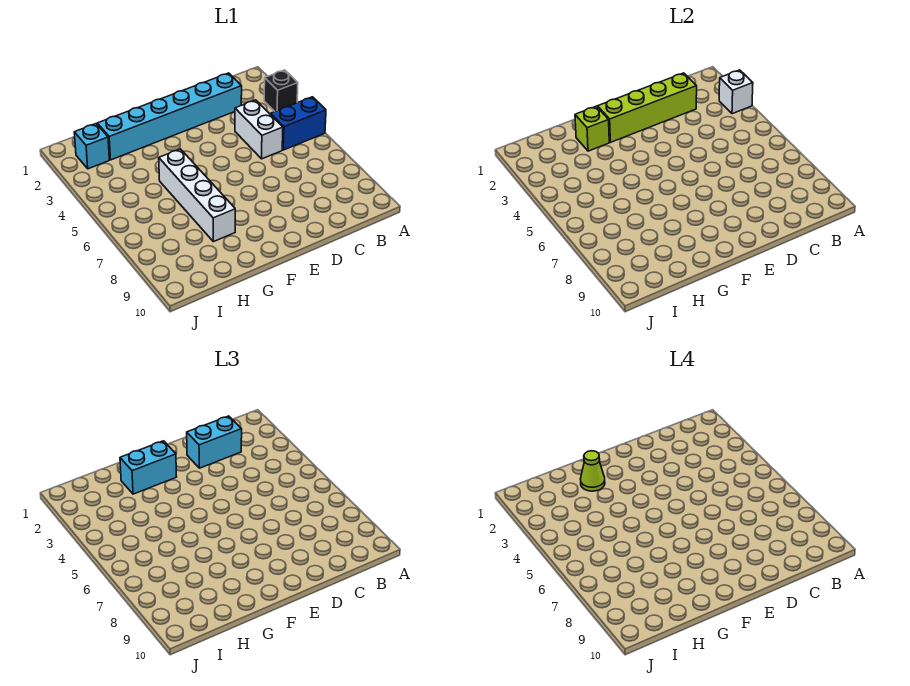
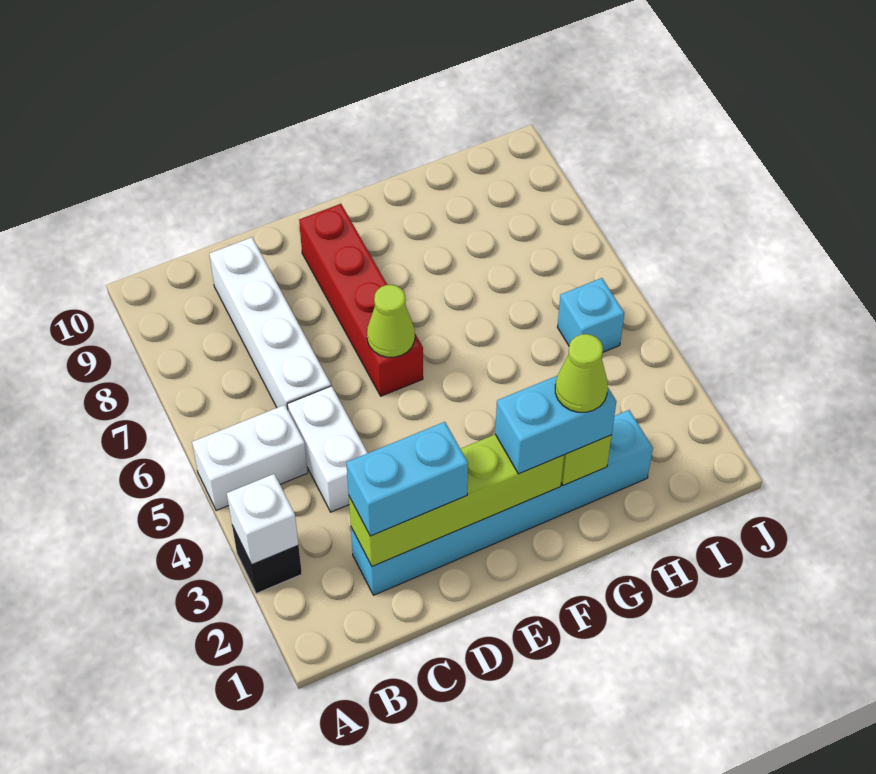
blue 1x2 brick [271,97,326,150] -> white 1x2 brick [192,405,308,511]
none -> red 1x4 brick [299,204,423,396]
none -> lime 1x1 cone [367,285,415,357]
white 1x4 brick [159,149,235,242] -> white 1x4 brick moved to [209,237,331,410]
cyan 1x1 brick [74,124,109,169] -> cyan 1x1 brick moved to [557,278,624,352]

